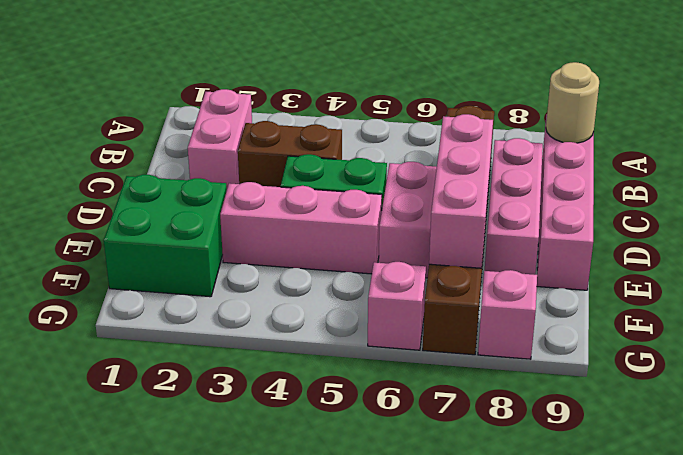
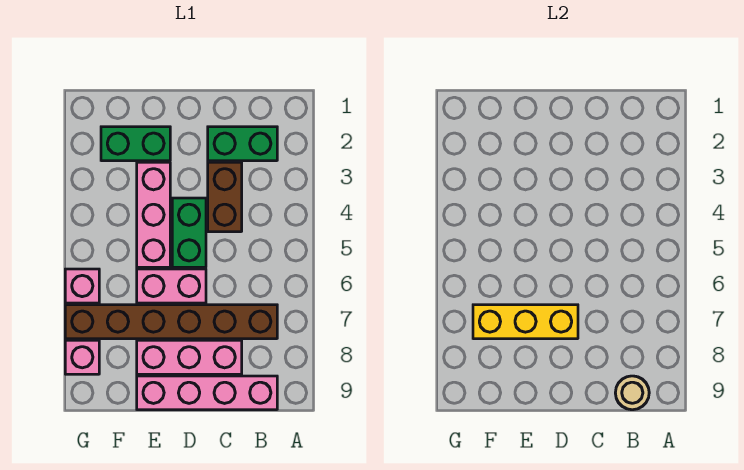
pink 1x2 brick [188,89,252,188] -> green 1x2 brick [208,127,277,161]
pink 1x3 brick [429,114,493,268] -> yellow 1x3 brick [473,305,578,339]
green 2x2 brick [104,175,227,297] -> green 1x2 brick [101,127,170,161]

